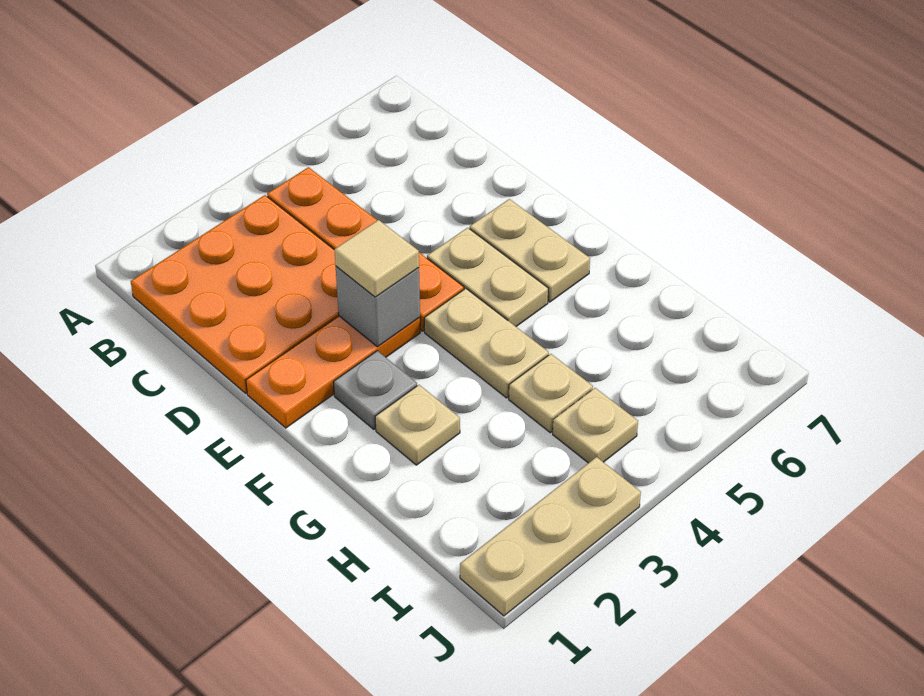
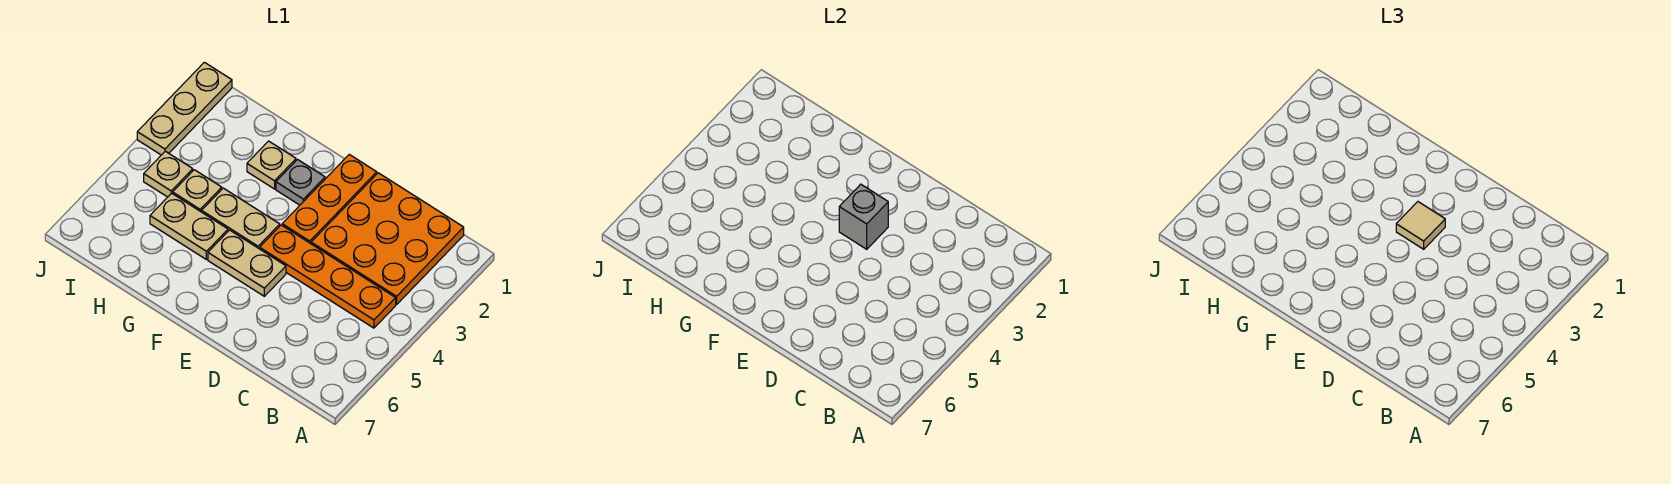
tan 1x2 plate [470,199,590,302] -> tan 1x2 plate moved to [150,193,228,259]

